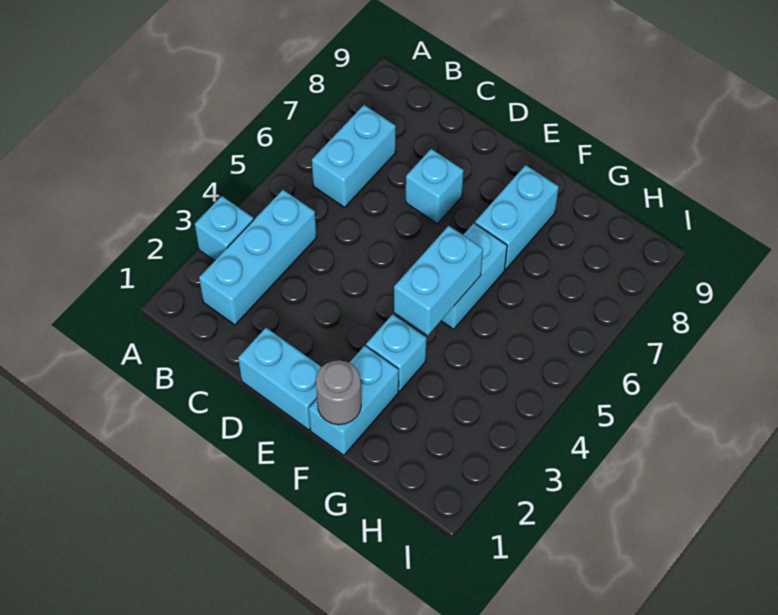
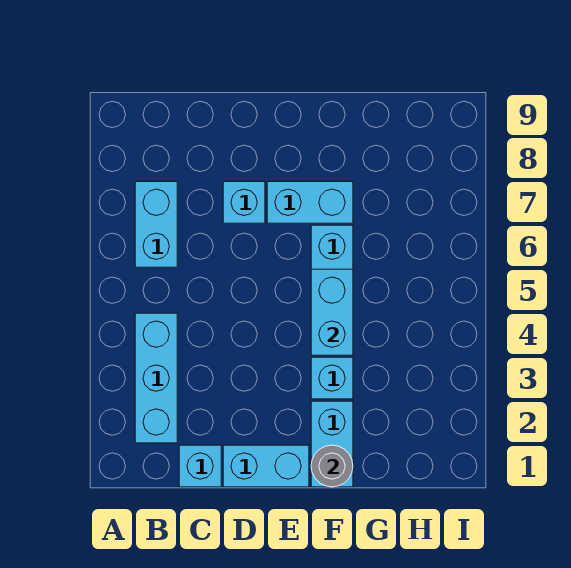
cyan 1x1 brick [195,196,254,261] -> cyan 1x1 brick moved to [179,445,221,487]
cyan 1x2 brick [475,165,559,270] -> cyan 1x2 brick turned to [267,182,353,223]

